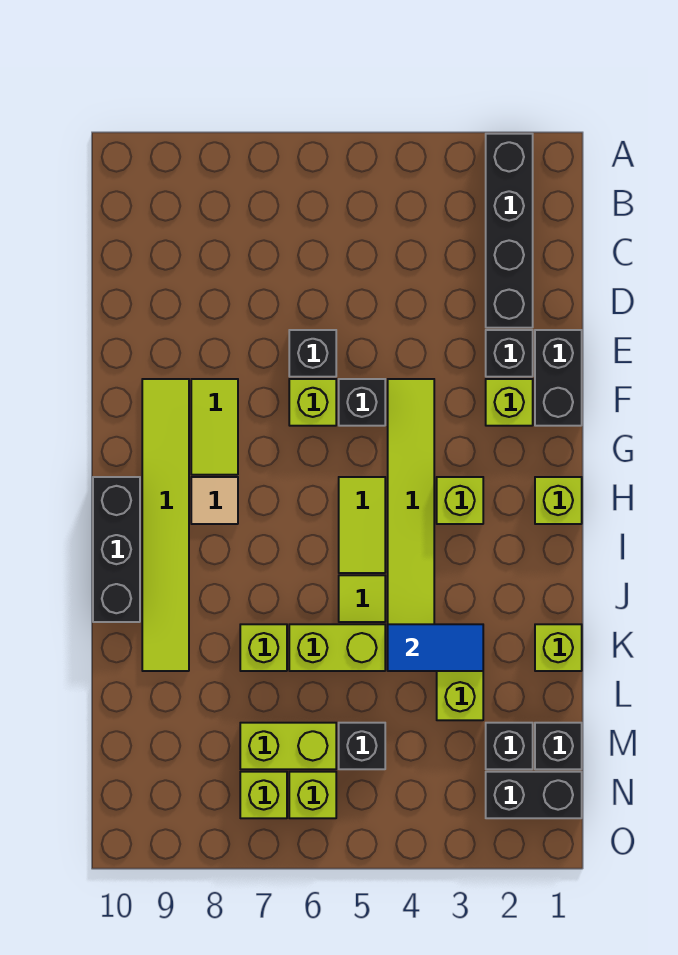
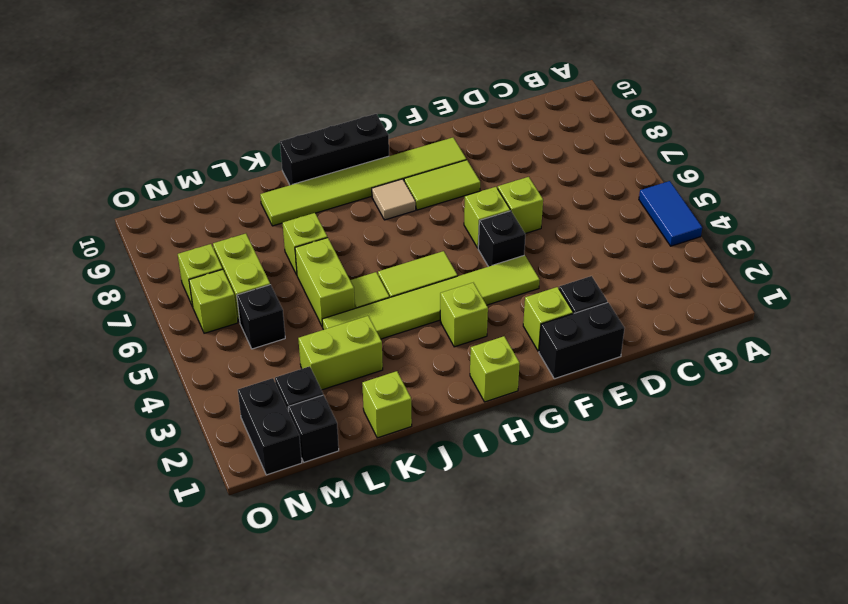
black 1x4 brick [486,134,533,328] -> none
black 1x1 brick [289,330,336,377] -> lime 1x1 brick [498,177,543,234]
blue 1x2 tile [388,624,483,671] -> blue 1x2 tile moved to [639,181,702,246]

